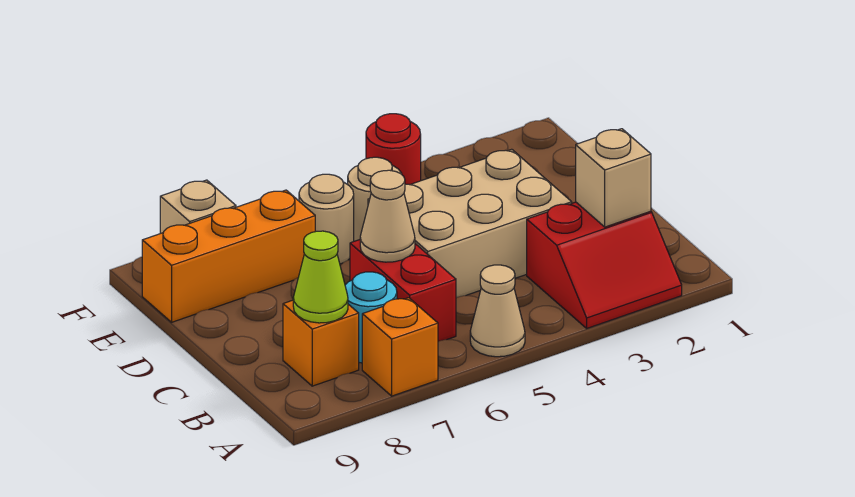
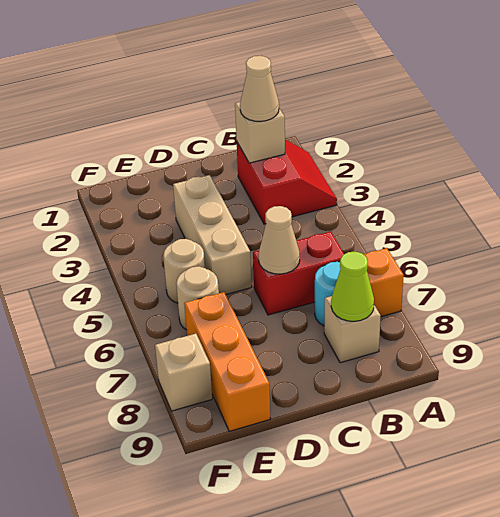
tan 1x1 cone [470,265,525,357] -> tan 1x1 cone moved to [240,56,279,122]
orange 1x1 brick [283,300,359,386] -> tan 1x1 brick [324,296,381,363]
tan 2x3 brick [368,149,572,298] -> tan 1x3 brick [173,175,252,294]
red 1x1 round brick [366,114,421,185] -> none

